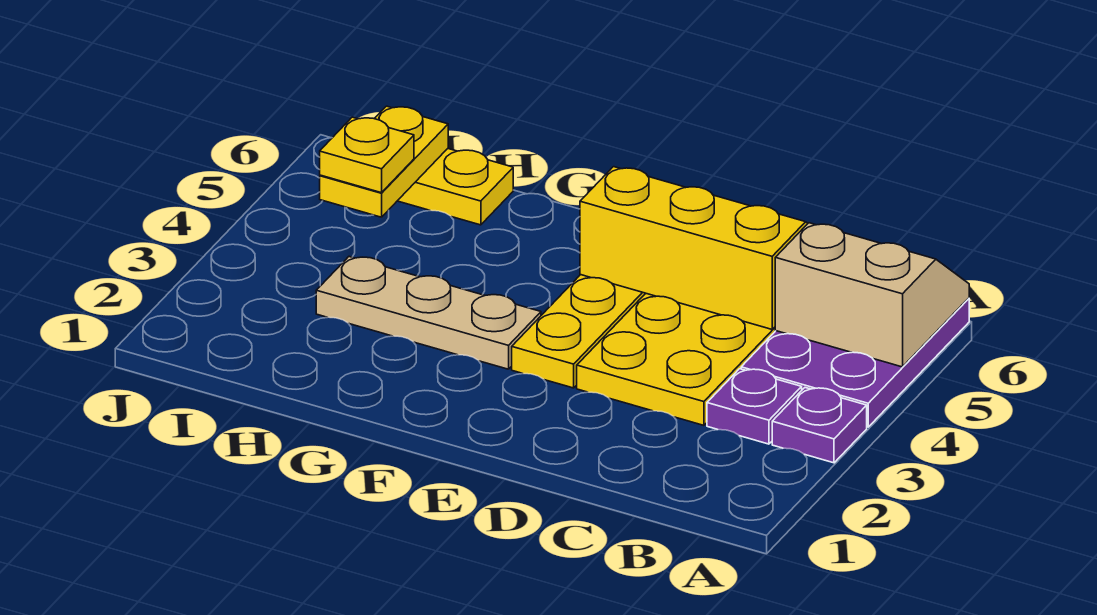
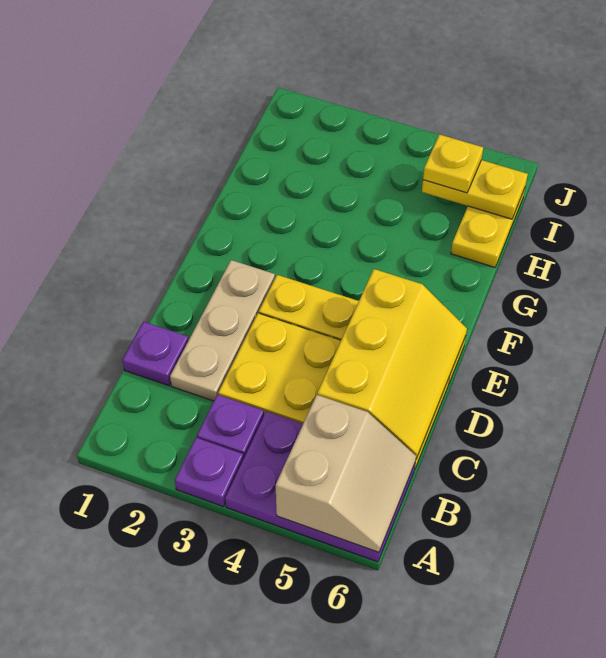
none -> purple 1x1 plate [123,322,189,386]
tan 1x3 plate [316,257,541,369] -> tan 1x3 plate moved to [170,260,275,401]

